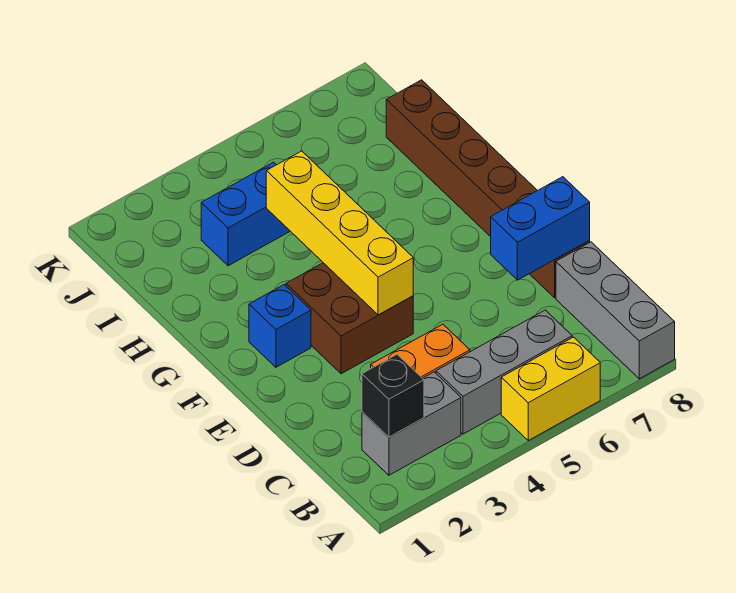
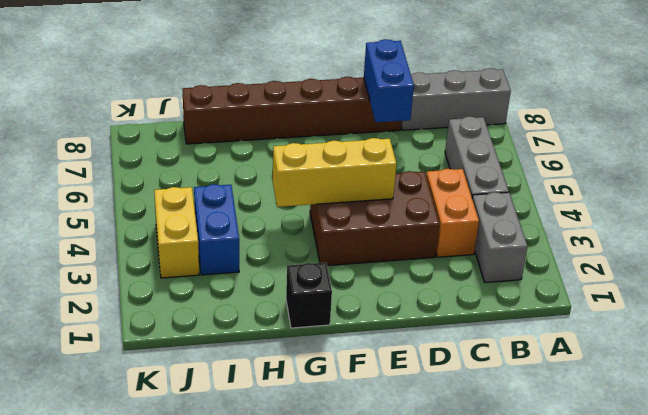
yellow 1x2 brick [501,337,600,440] -> yellow 1x2 brick moved to [154,187,199,278]
black 1x1 brick [362,354,424,437] -> black 1x1 brick moved to [286,263,332,328]
brown 2x2 brick [286,263,413,374] -> brown 2x3 brick [310,171,440,266]
yellow 1x4 brick [266,151,413,315] -> yellow 1x3 brick [273,138,396,207]
blue 1x1 brick [249,285,311,367] -> none

